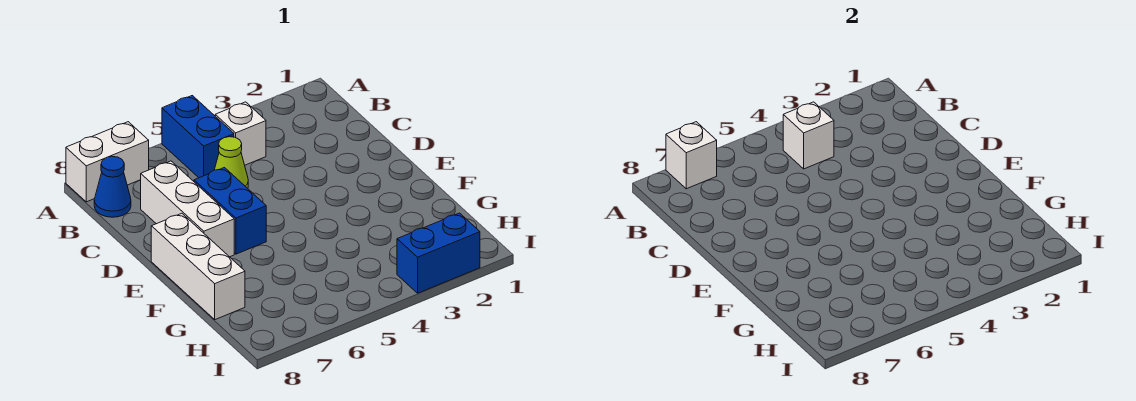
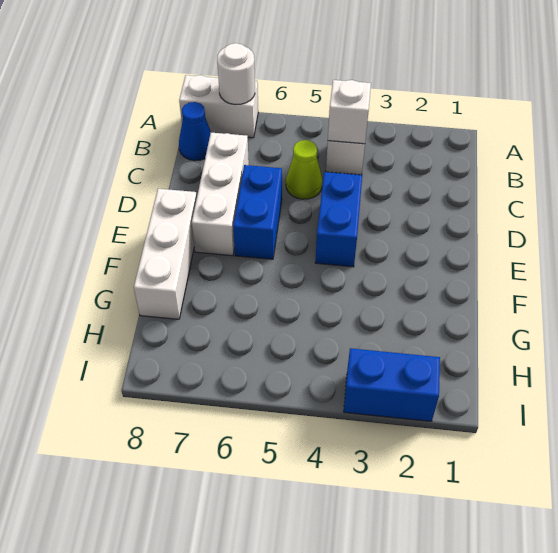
blue 1x2 brick [162,96,234,178] -> blue 1x2 brick moved to [315,172,362,267]
white 1x1 brick [666,122,717,189] -> white 1x1 round brick [217,43,255,105]

